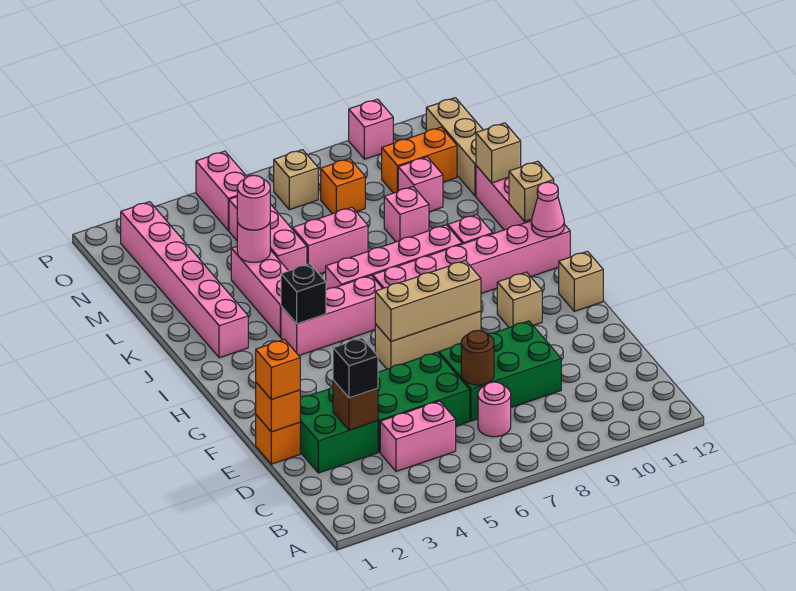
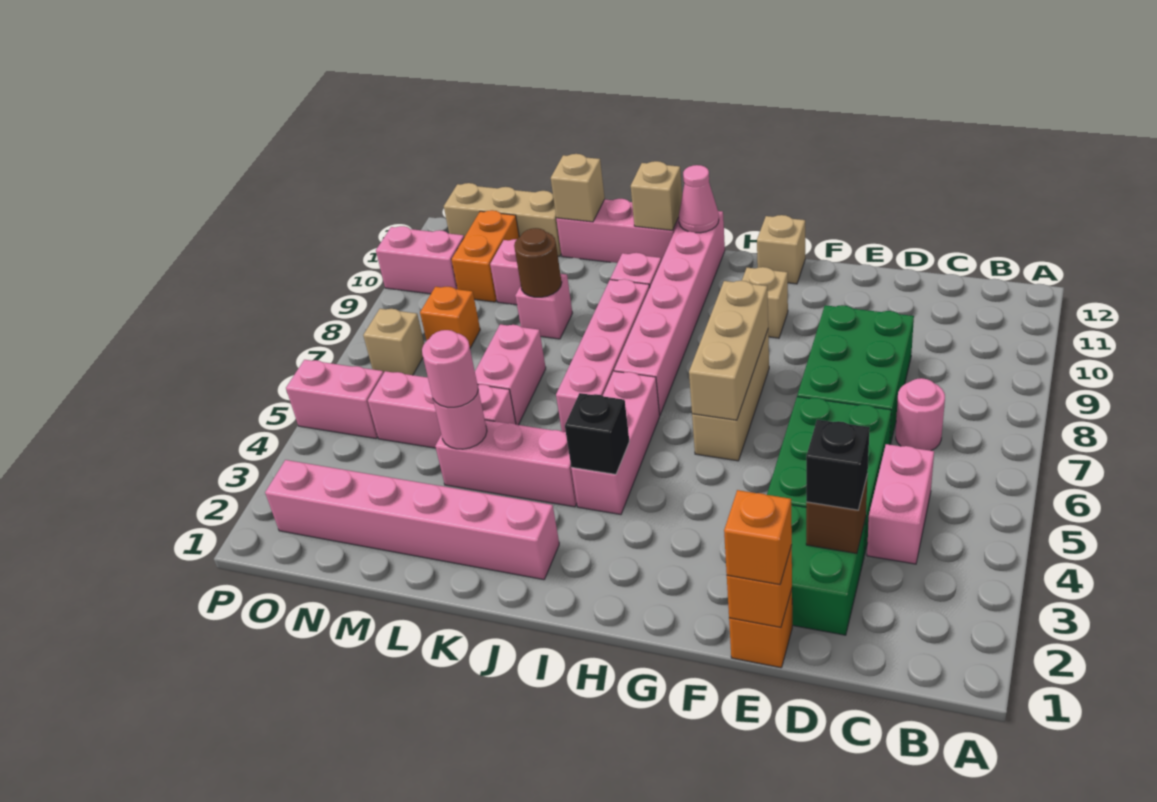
brown 1x1 round brick [461,330,494,385] -> brown 1x1 round brick moved to [514,228,562,297]
pink 1x1 brick [349,99,393,159] -> pink 1x2 brick [376,226,464,294]

